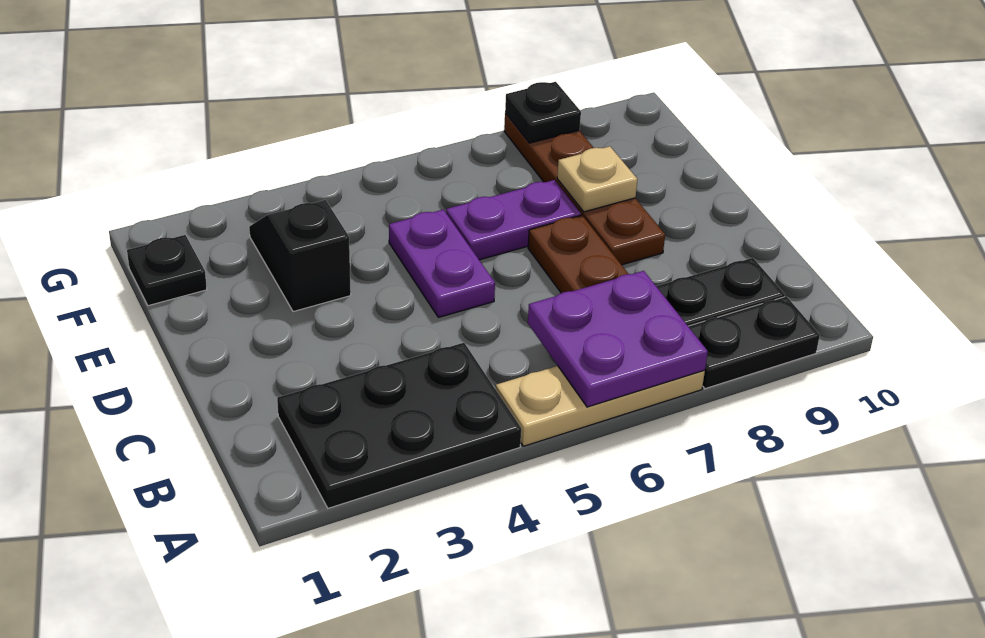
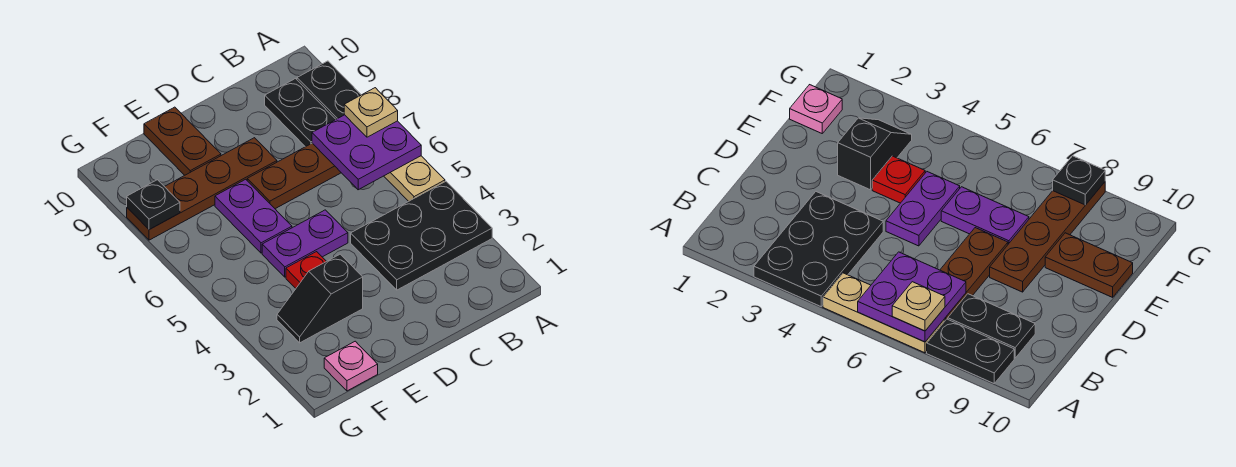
black 2x3 plate [277,343,521,508] -> black 2x3 plate turned to [351,181,492,290]
none -> red 1x1 plate [286,252,326,288]
tan 1x1 plate [557,146,637,212] -> tan 1x1 plate moved to [344,88,398,137]
none -> brown 1x2 plate [144,107,221,175]
black 1x1 plate [127,235,207,306] -> pink 1x1 plate [324,341,378,391]

